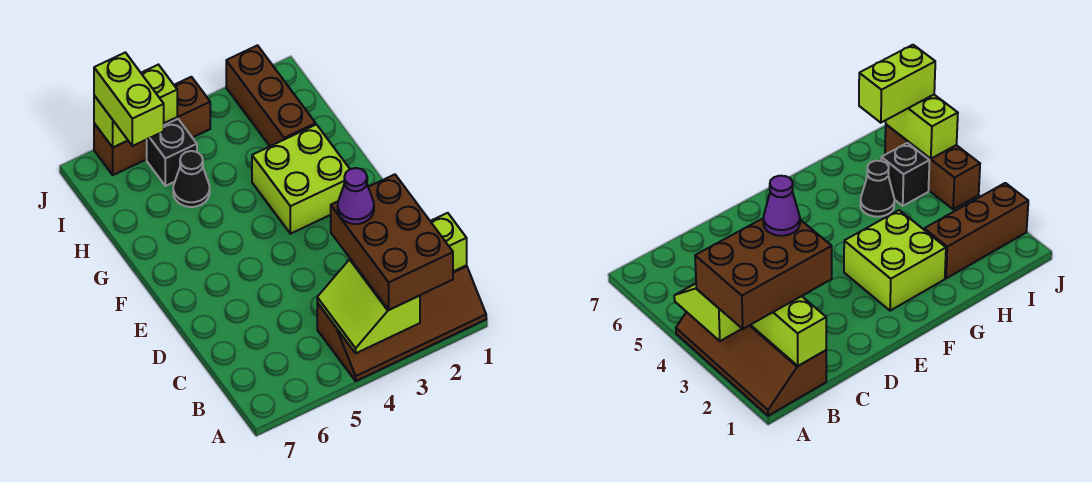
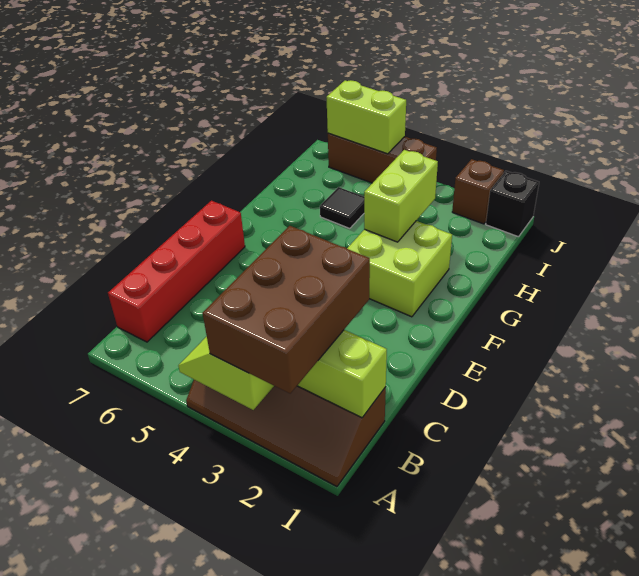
none -> red 1x4 brick [108,201,245,342]
purple 1x1 cone [338,168,374,224] -> none
brown 1x3 brick [226,45,316,146] -> brown 1x1 brick [452,159,504,224]
black 1x1 cone [173,151,210,207] -> black 1x1 tile [320,187,364,228]
black 1x1 brick [147,119,197,186] -> black 1x1 brick moved to [486,171,539,237]
lime 1x2 brick [94,52,164,146] -> lime 1x2 brick moved to [364,150,438,242]

